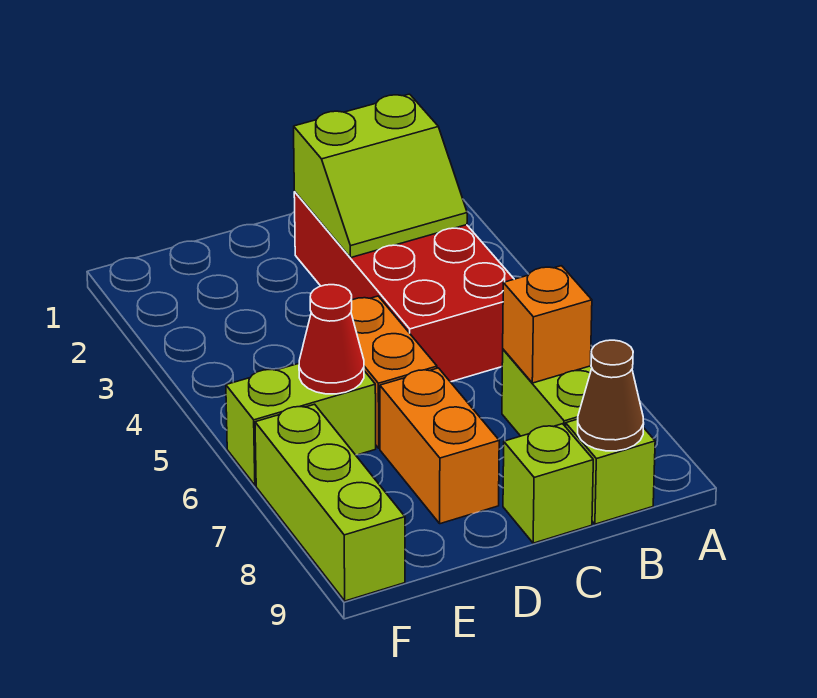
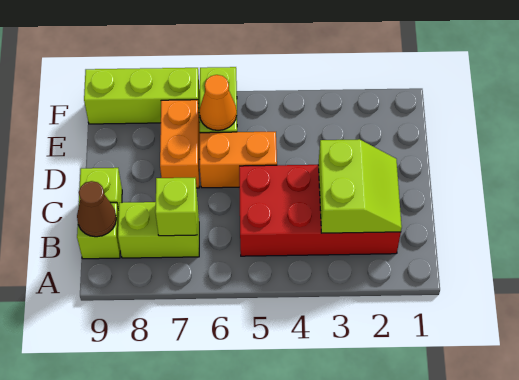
lime 2x2 slope [294,94,467,258] -> lime 2x2 slope turned to [318,139,402,233]
orange 1x1 brick [503,266,592,383] -> lime 1x1 brick [155,178,197,236]
orange 1x2 brick [380,368,499,524] -> orange 1x2 brick turned to [160,100,200,188]
red 1x1 cone [299,285,364,394] -> orange 1x1 cone [199,75,237,131]

